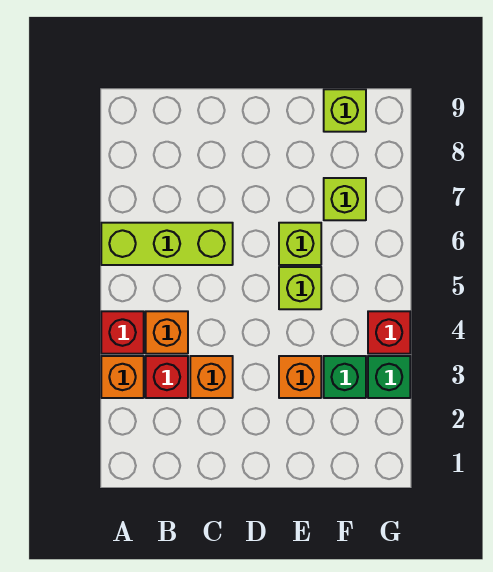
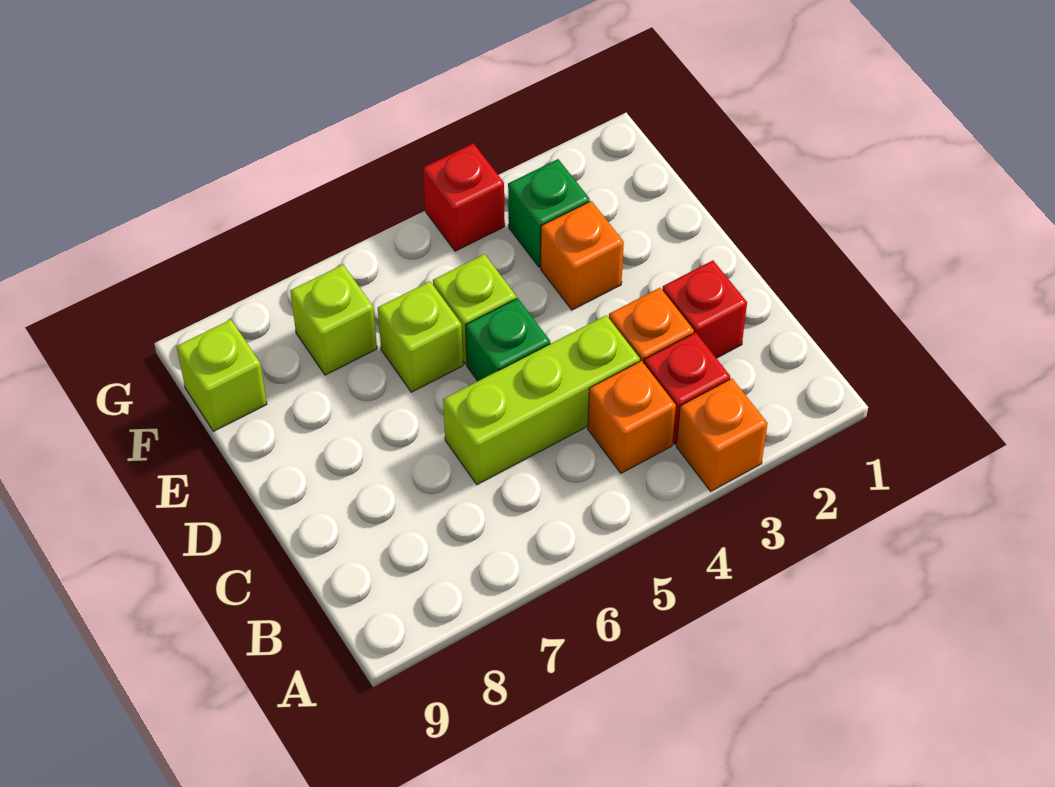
red 1x1 brick [101,311,144,354] -> red 1x1 brick moved to [662,260,747,358]
lime 1x3 brick [101,223,233,265] -> lime 1x3 brick turned to [443,315,640,485]
green 1x1 brick [368,356,410,398] -> green 1x1 brick moved to [466,298,550,381]

